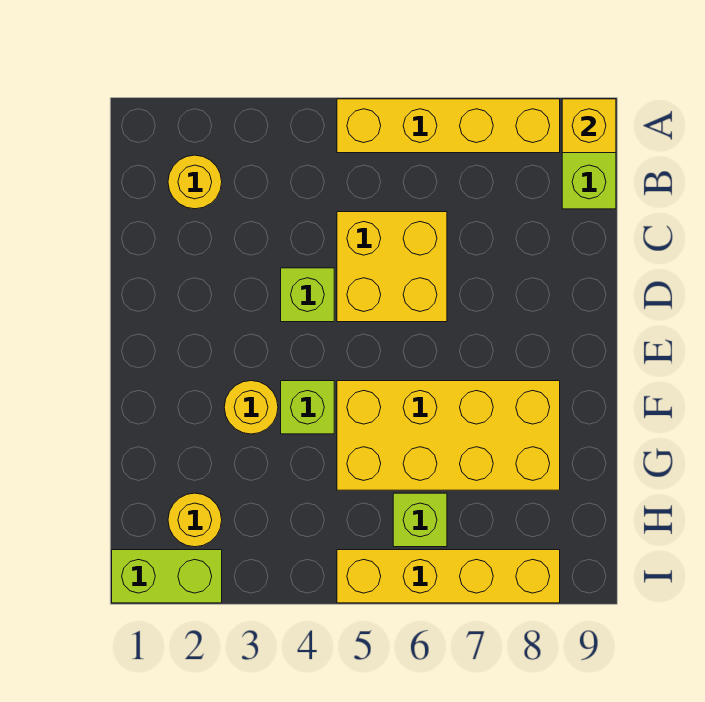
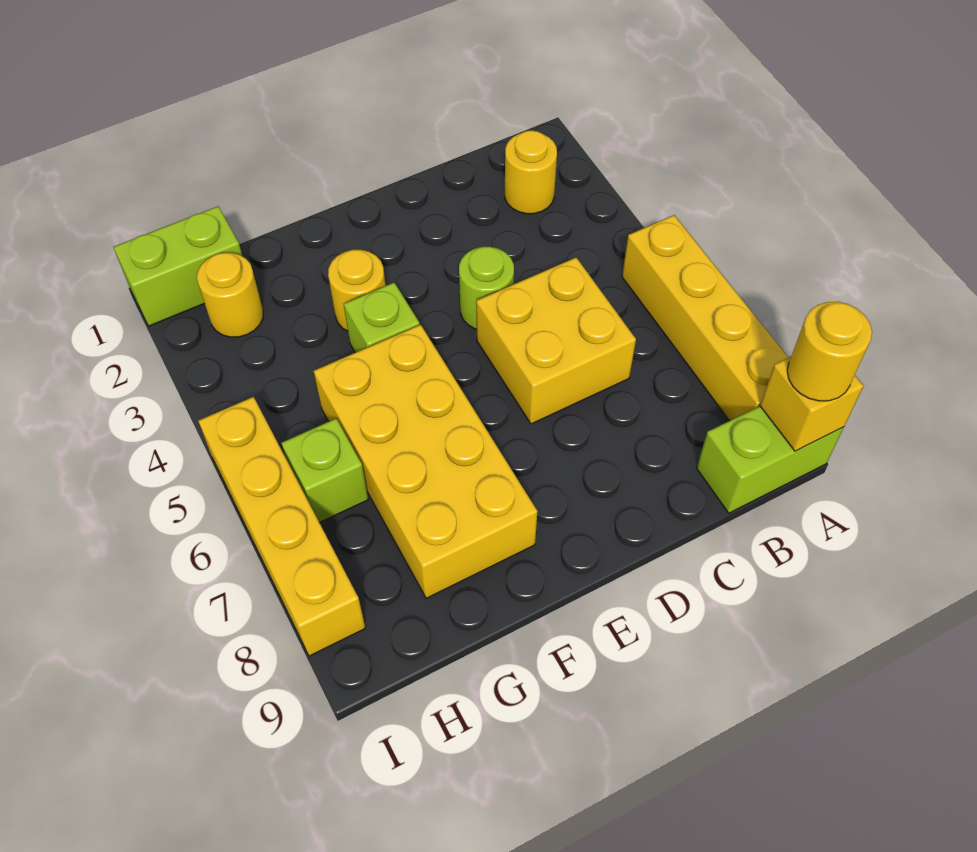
none -> yellow 1x1 round brick [787,302,872,401]
lime 1x1 brick [281,268,334,322] -> lime 1x1 round brick [459,247,514,329]
lime 1x2 brick [112,550,222,603] -> lime 1x2 brick turned to [113,206,242,326]

